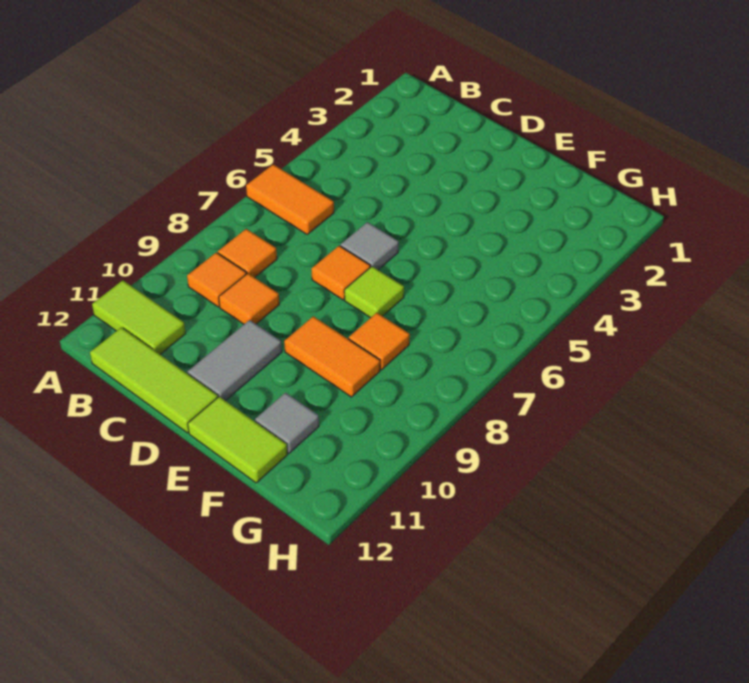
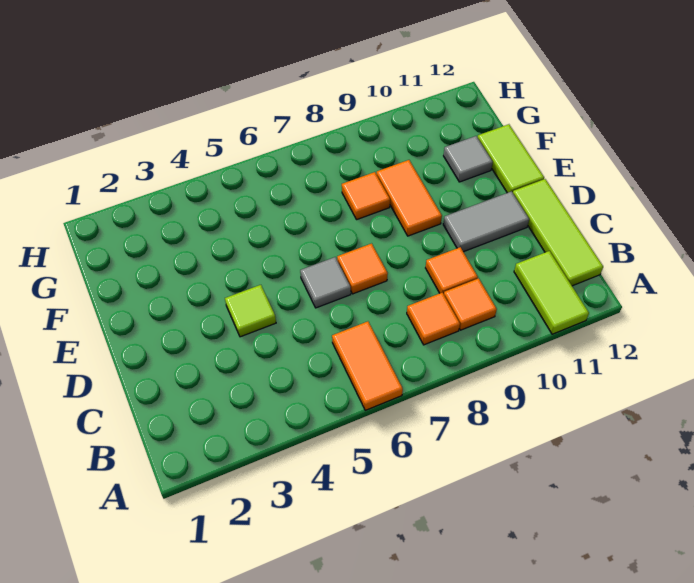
lime 1x1 tile [344,266,404,318] -> lime 1x1 tile moved to [225,285,276,337]

